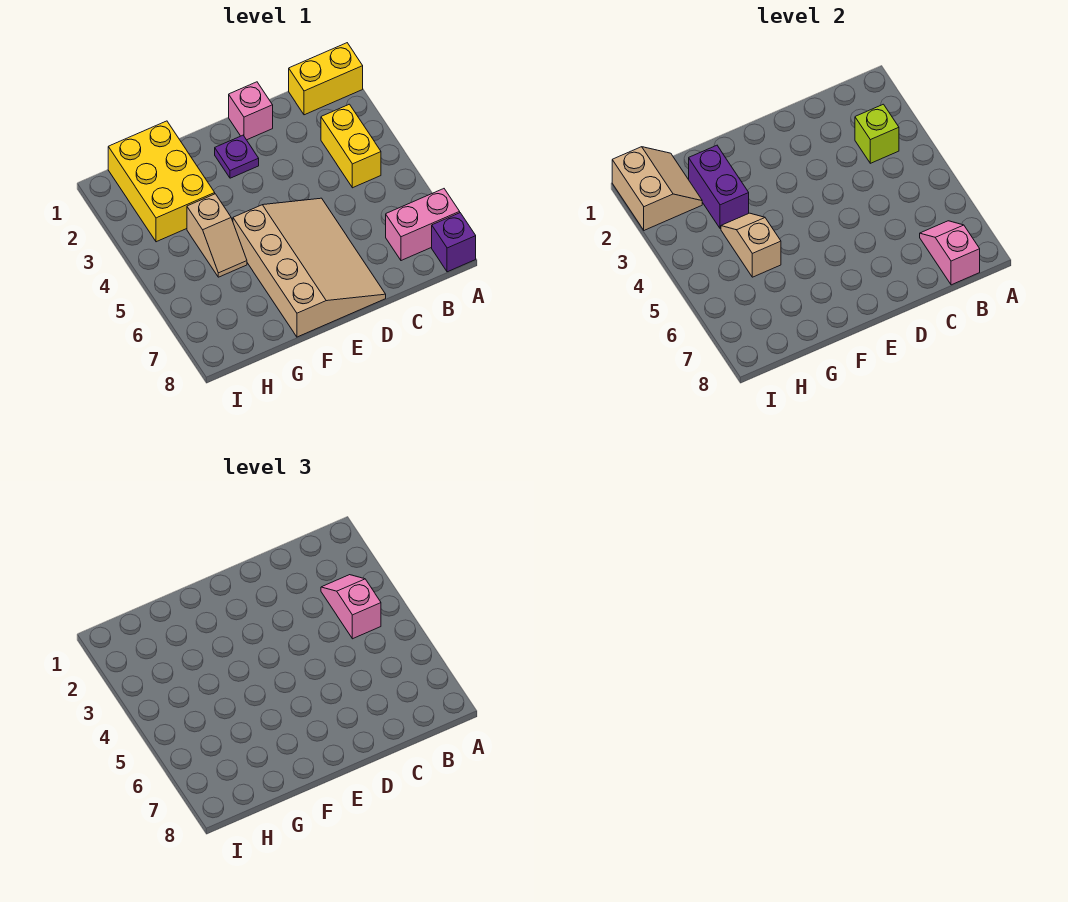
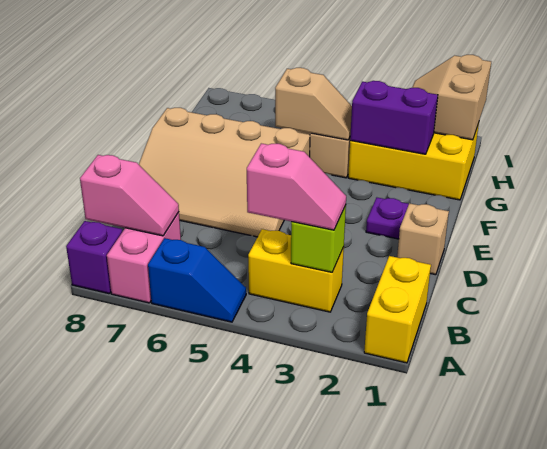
none -> blue 1x2 slope [148,238,246,322]
pink 1x1 brick [229,82,273,140] -> tan 1x1 brick [397,203,449,275]
tan 2x2 slope [612,147,702,230] -> tan 2x2 slope turned to [412,55,491,140]

